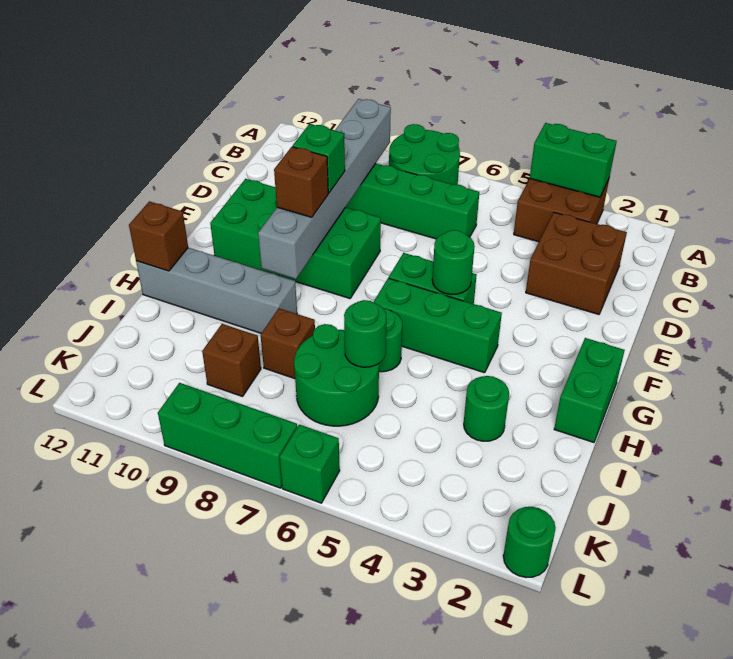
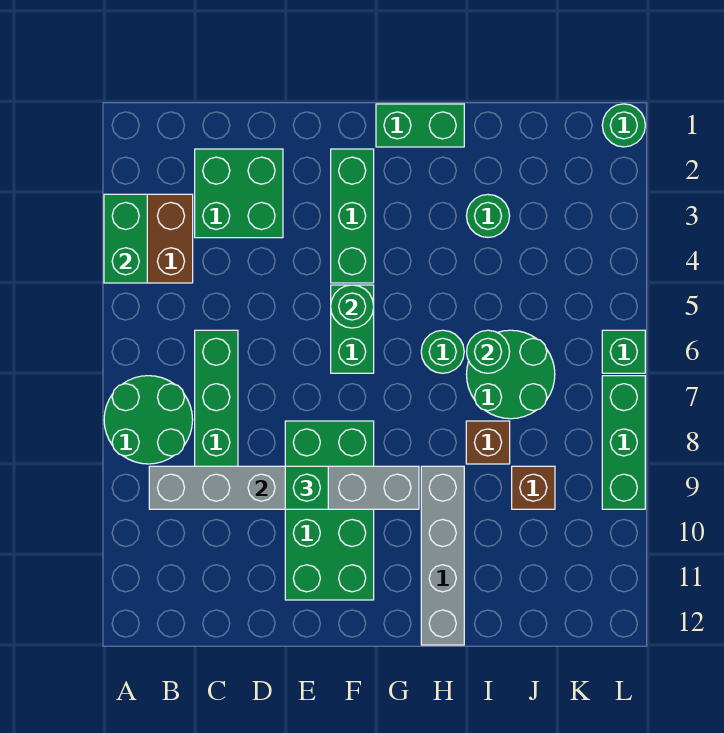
brown 2x2 brick [526,212,627,315] -> green 2x2 brick [195,149,283,238]
brown 1x1 brick [274,147,328,217] -> none
green 1x3 brick [374,278,502,373] -> green 1x3 brick moved to [331,149,374,283]
brown 1x1 brick [129,201,188,271] -> none

